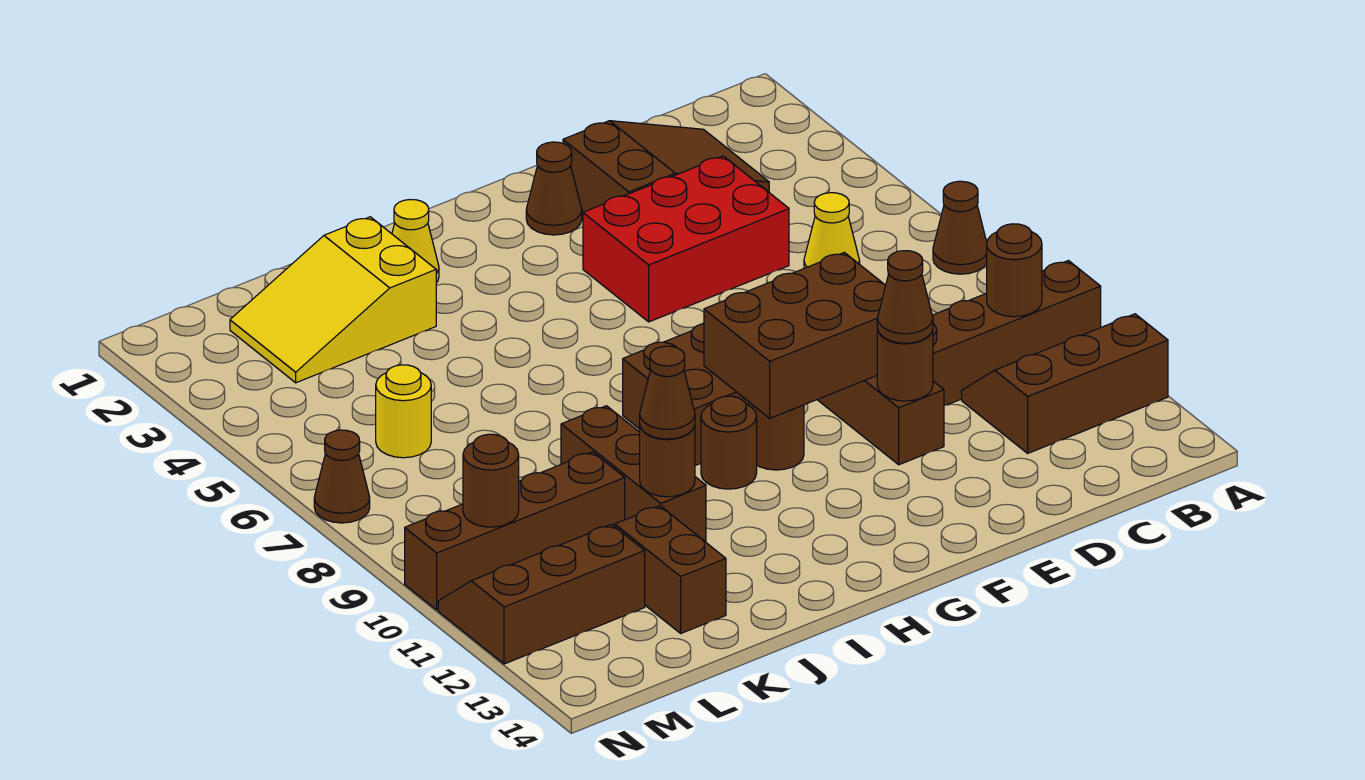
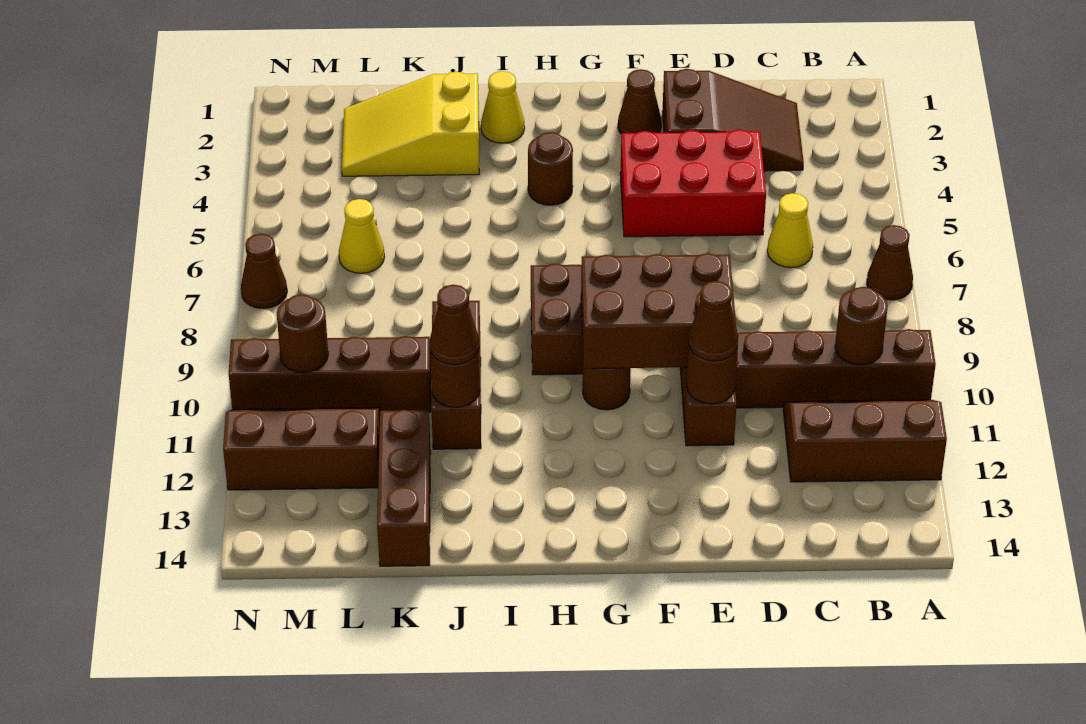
brown 1x1 round brick [701,396,757,489] -> brown 1x1 round brick moved to [528,132,573,205]
brown 1x2 brick [615,506,726,633] -> brown 1x3 brick [377,410,431,566]
yellow 1x1 round brick [376,365,431,458] -> yellow 1x1 cone [339,199,385,273]

